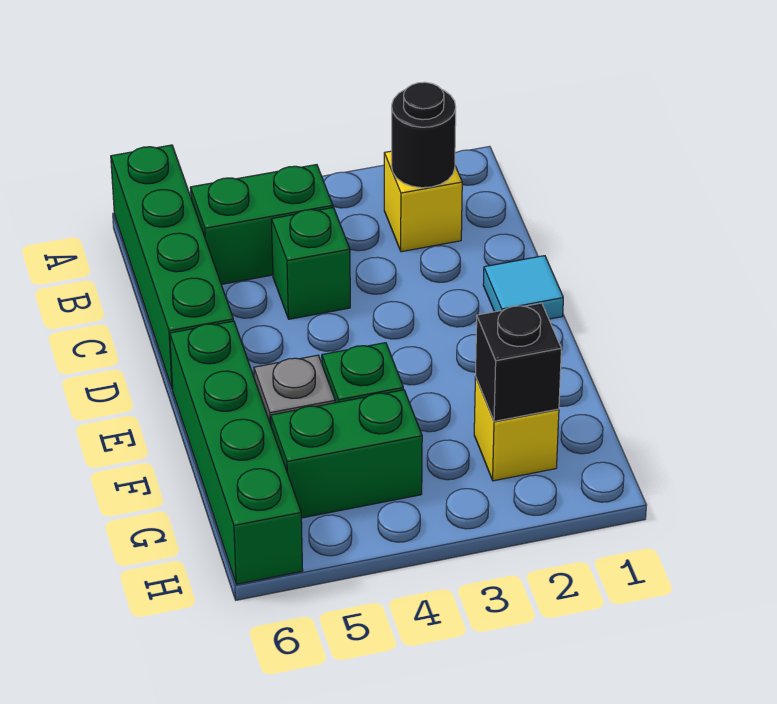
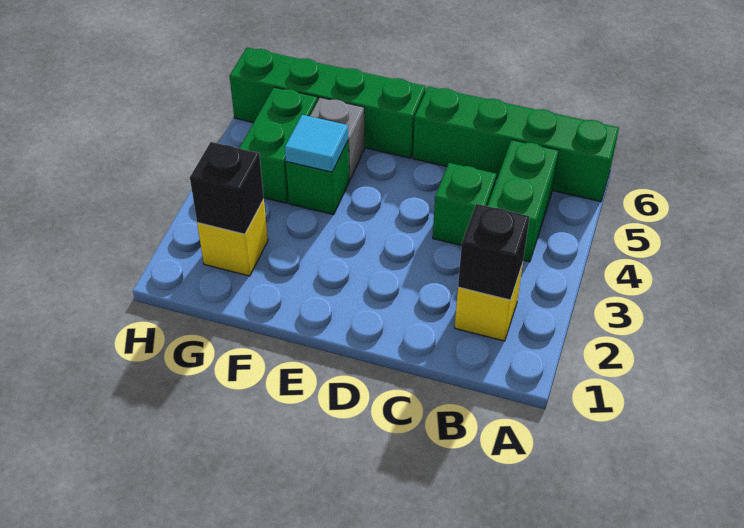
black 1x1 round brick [392,82,456,188] -> black 1x1 brick [458,204,530,300]
cyan 1x1 tile [483,256,563,319] -> cyan 1x1 tile moved to [285,115,348,172]

